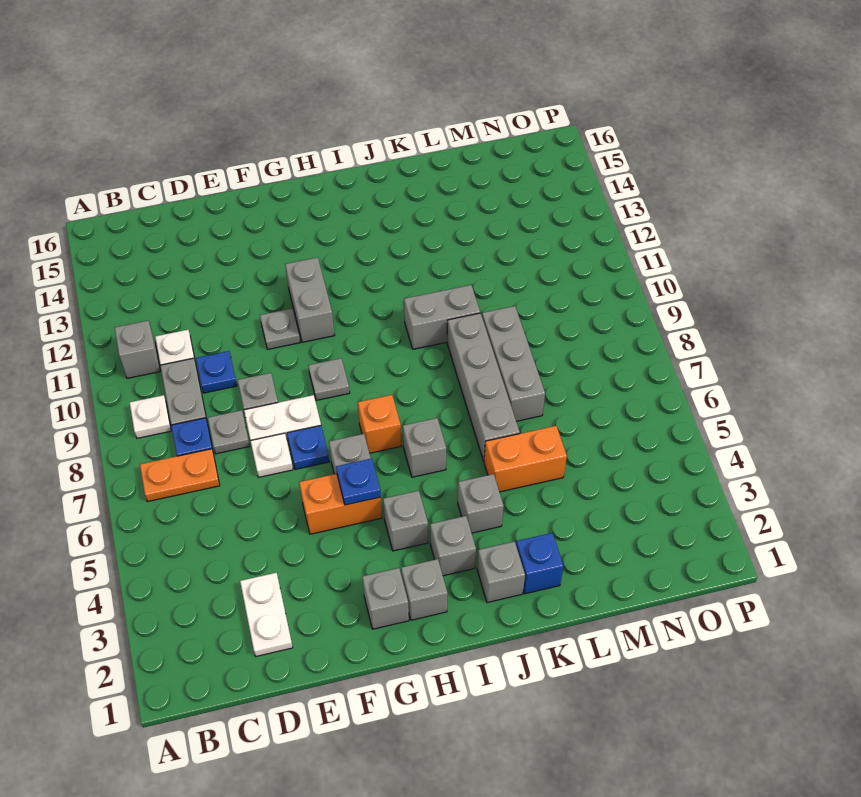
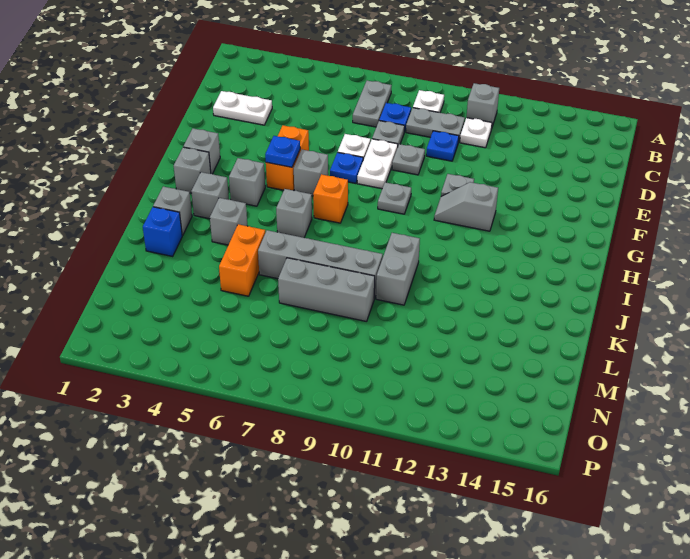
orange 1x2 plate [140,449,220,502] -> grey 1x2 plate [353,81,392,127]
grey 1x2 brick [285,257,335,342] -> grey 1x2 slope [434,182,498,231]

